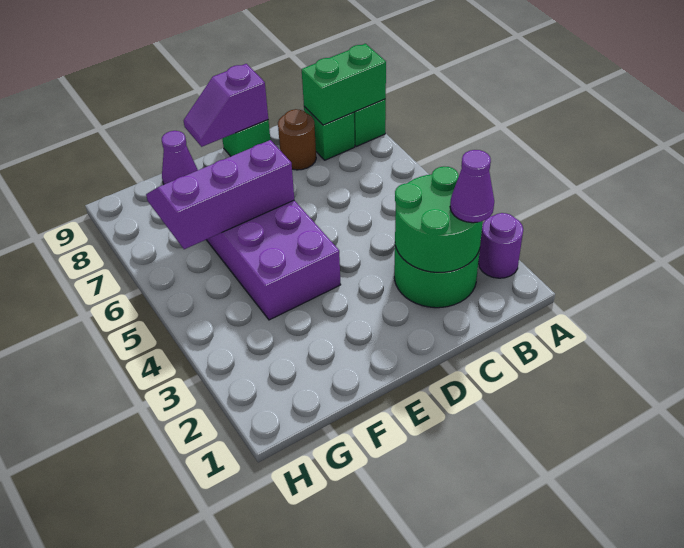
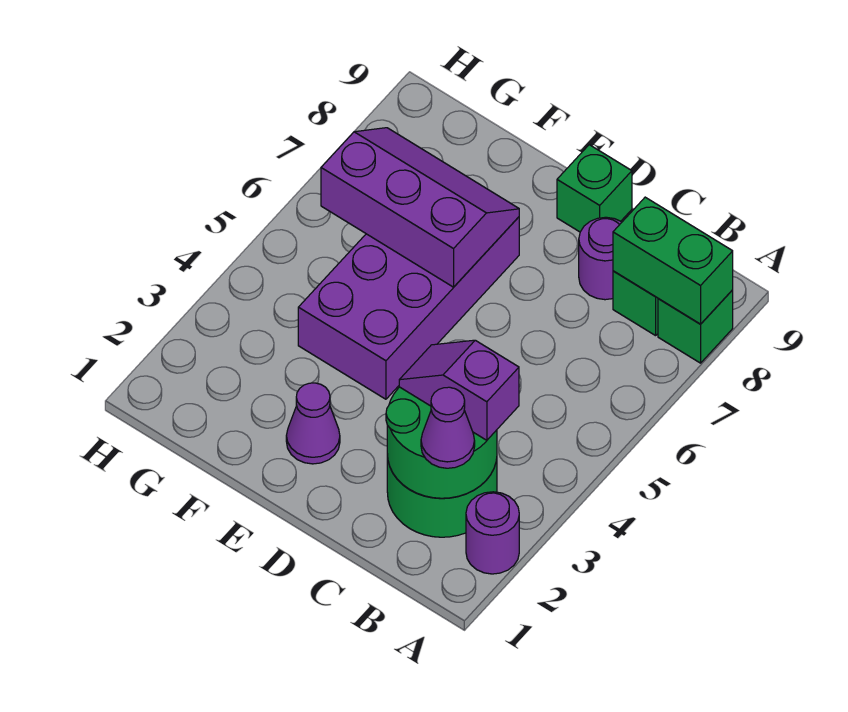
brown 1x1 round brick [278,109,316,170] -> purple 1x1 round brick [579,217,622,300]
purple 1x2 slope [184,64,268,147] -> purple 1x2 slope moved to [399,340,519,440]
purple 1x1 cone [162,131,198,184] -> purple 1x1 cone moved to [286,383,340,464]

